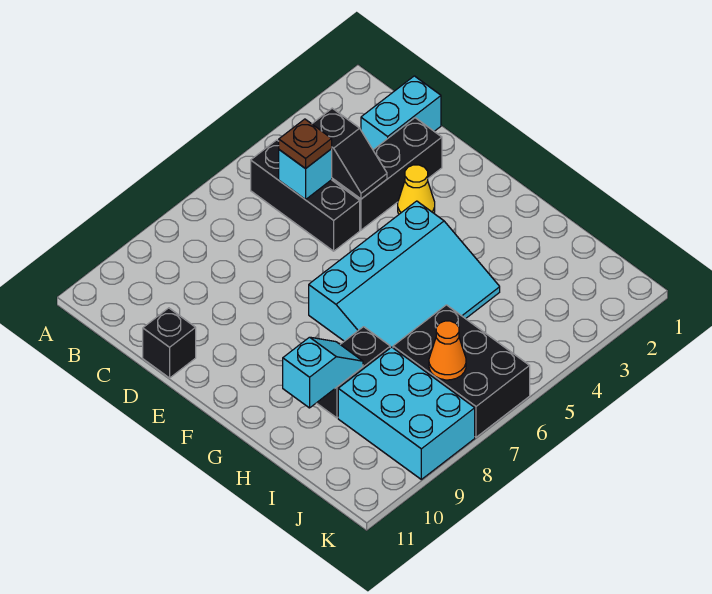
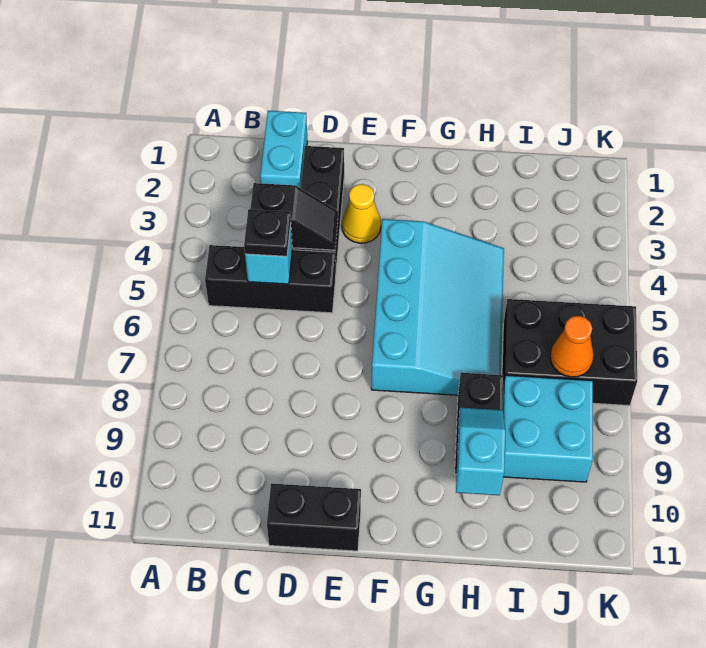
brown 1x1 plate [279,119,332,169] -> black 1x1 plate [244,209,291,256]
black 1x1 brick [143,308,196,378] -> black 1x2 brick [267,483,361,551]
cyan 2x3 brick [338,347,475,479] -> cyan 2x2 brick [502,375,593,482]

